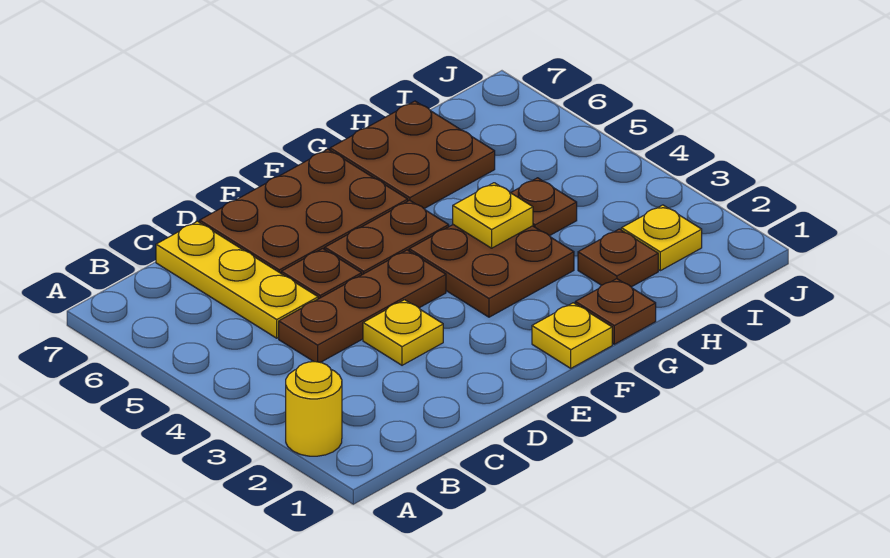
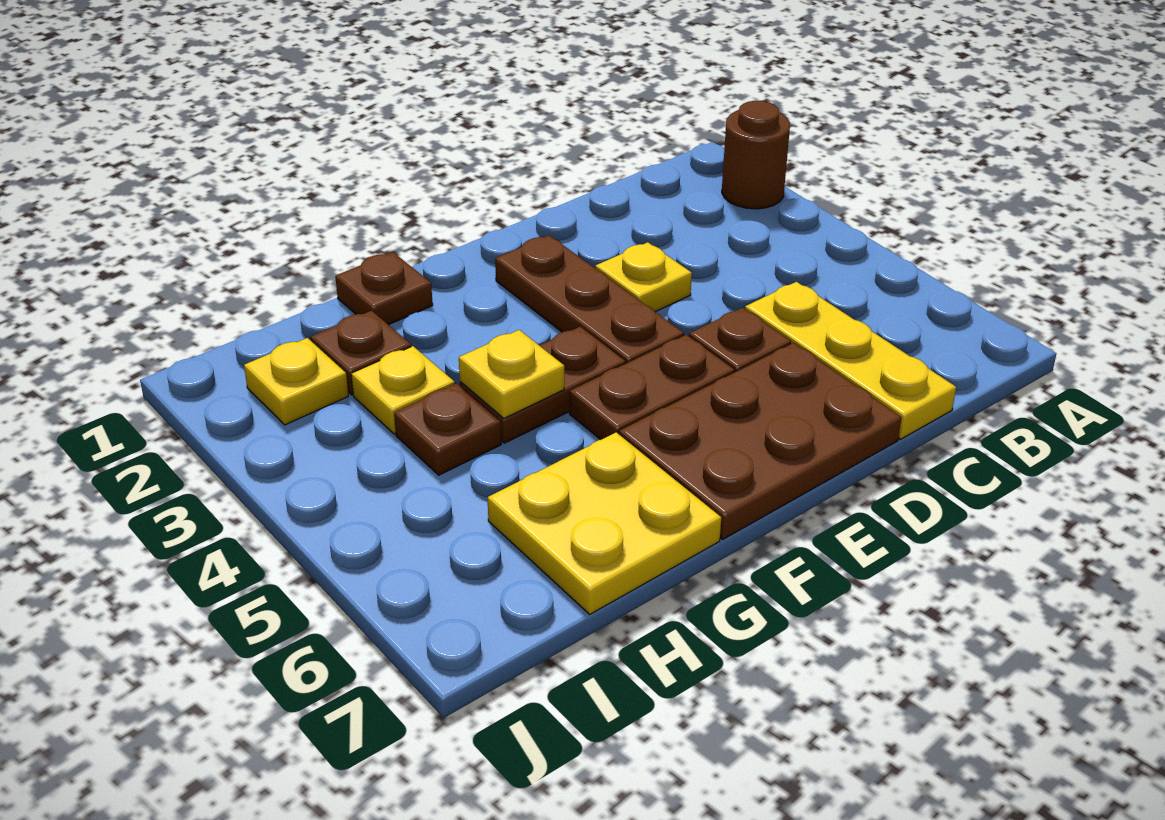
yellow 1x1 round brick [286,362,342,456] -> brown 1x1 round brick [722,101,790,209]
brown 1x3 plate [279,250,446,362] -> brown 1x3 plate turned to [495,235,684,364]
yellow 1x1 plate [532,303,612,368] -> yellow 1x1 plate moved to [351,346,455,434]
brown 2x2 plate [409,225,574,317] -> brown 1x2 plate [460,327,625,443]
brown 2x2 plate [330,101,495,208] -> yellow 2x2 plate [487,432,721,614]

